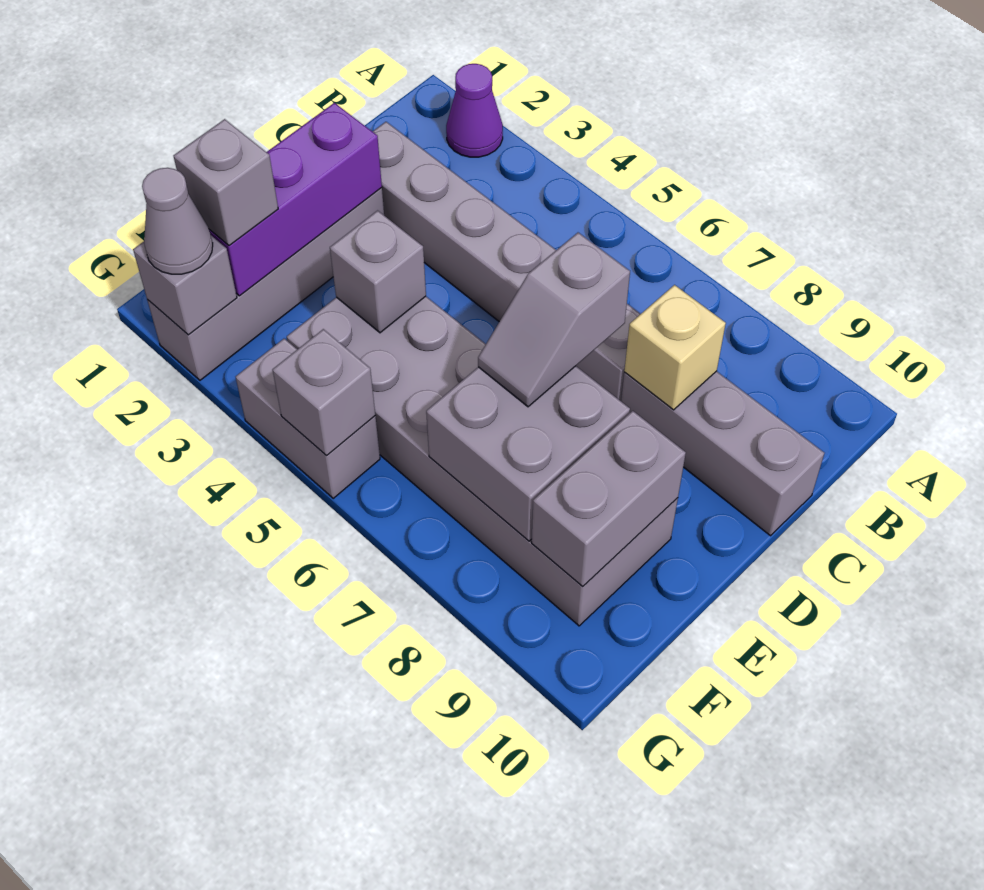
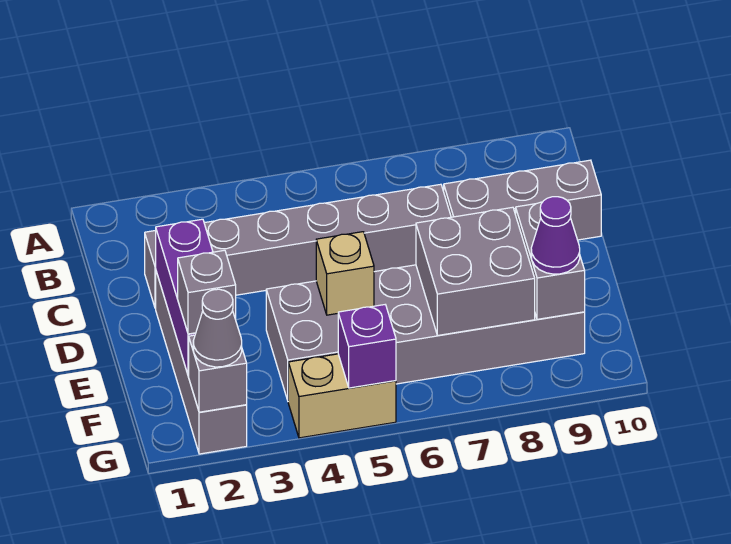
purple 1x1 cone [446,64,503,157] -> purple 1x1 cone moved to [531,197,580,274]
tan 1x1 brick [624,285,726,410] -> tan 1x1 brick moved to [316,232,374,315]
grey 1x2 slope [478,233,630,407] -> none
grey 1x1 brick [330,211,426,333] -> none
grey 1x2 brick [236,339,380,498] -> tan 1x2 brick [288,354,396,438]
grey 1x1 brick [273,329,375,456] -> purple 1x1 brick [338,305,396,388]

